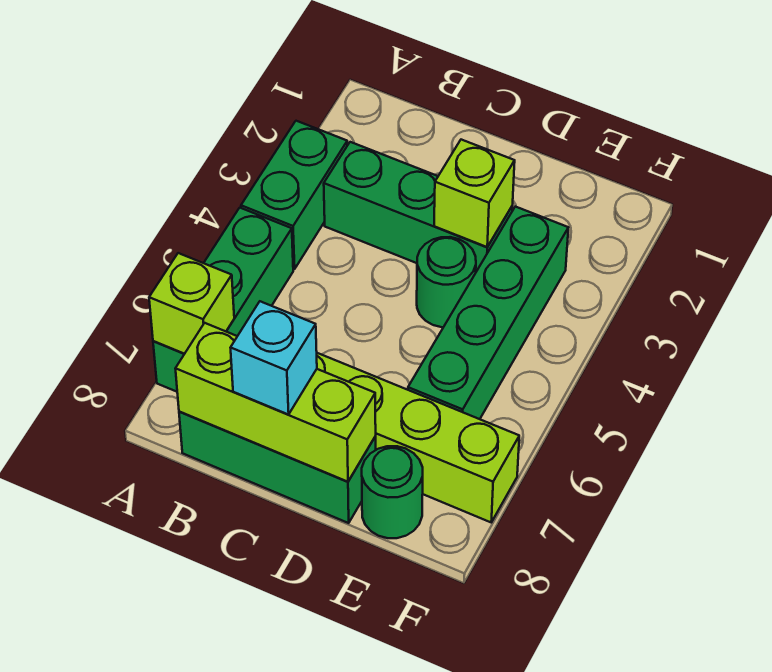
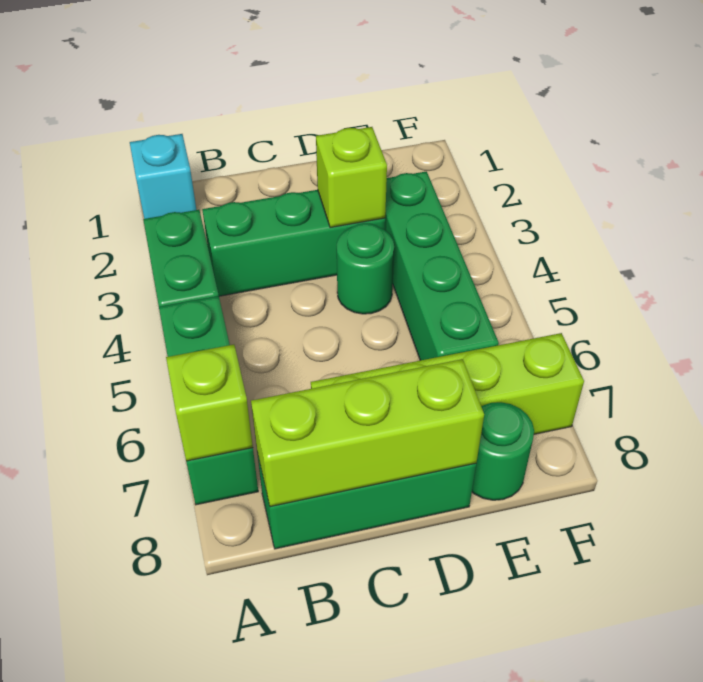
cyan 1x1 brick [231,301,317,415] -> cyan 1x1 brick moved to [130,134,196,219]

